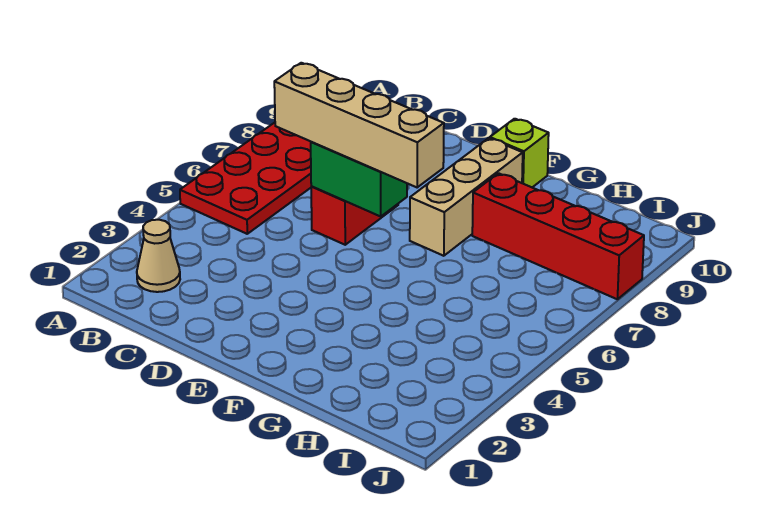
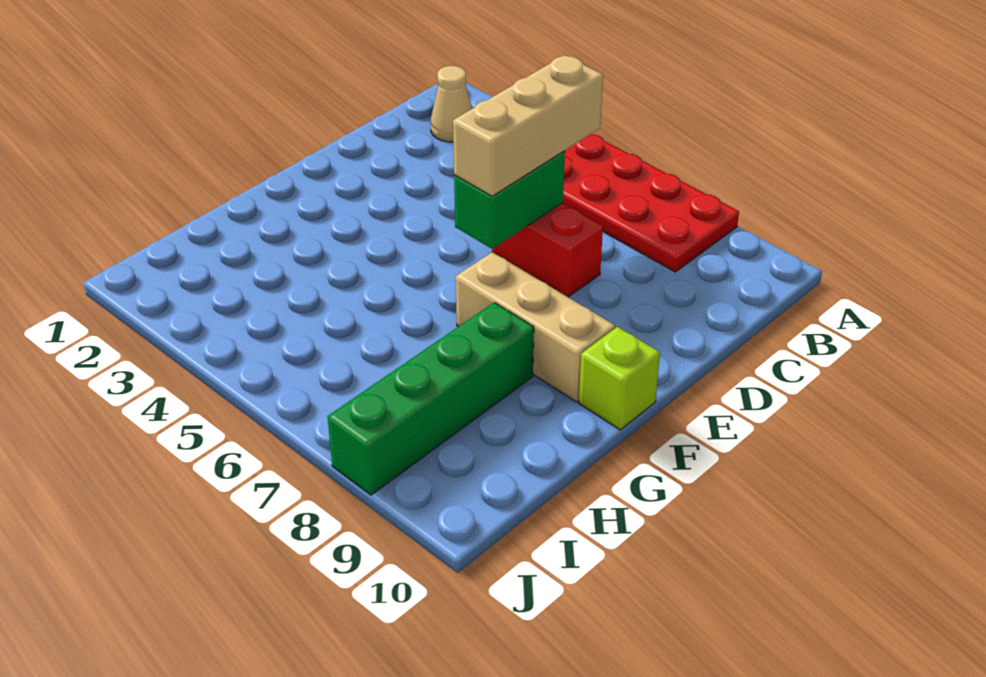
tan 1x4 brick [274,63,444,187] -> tan 1x3 brick [453,55,603,196]
red 1x4 brick [472,173,644,299] -> green 1x4 brick [327,302,534,495]

